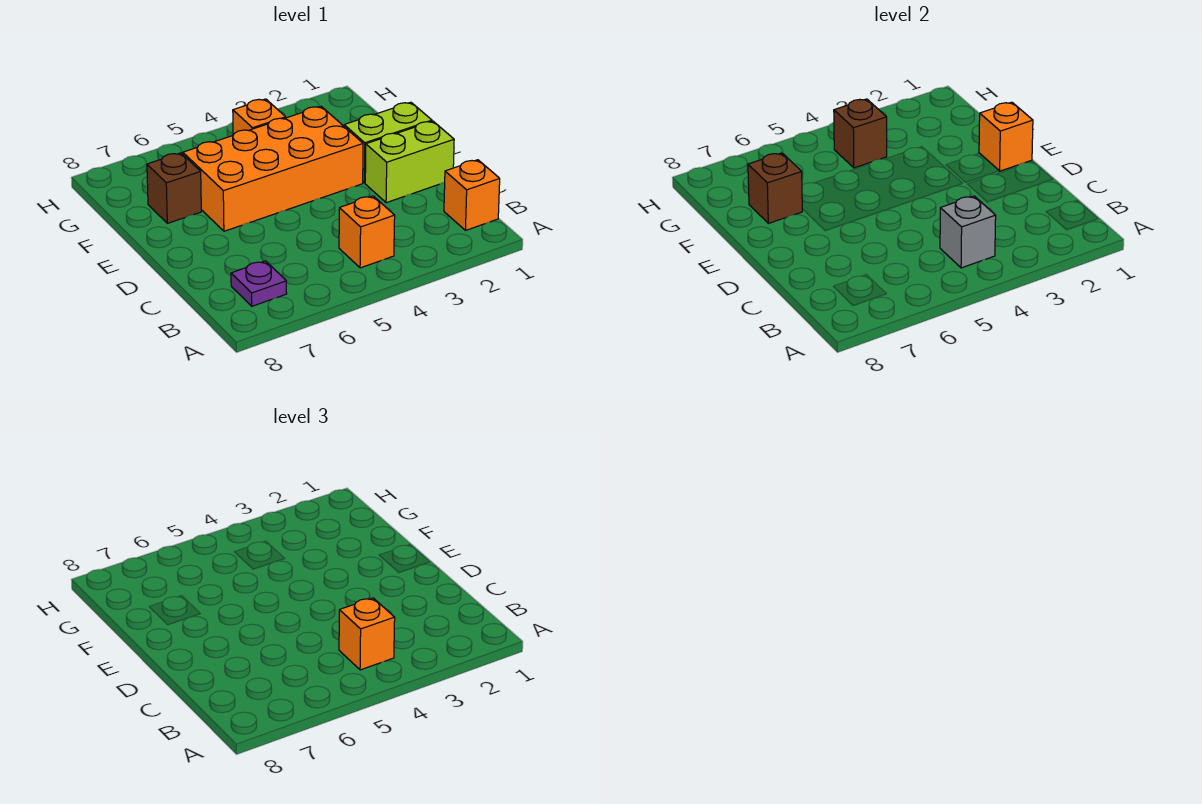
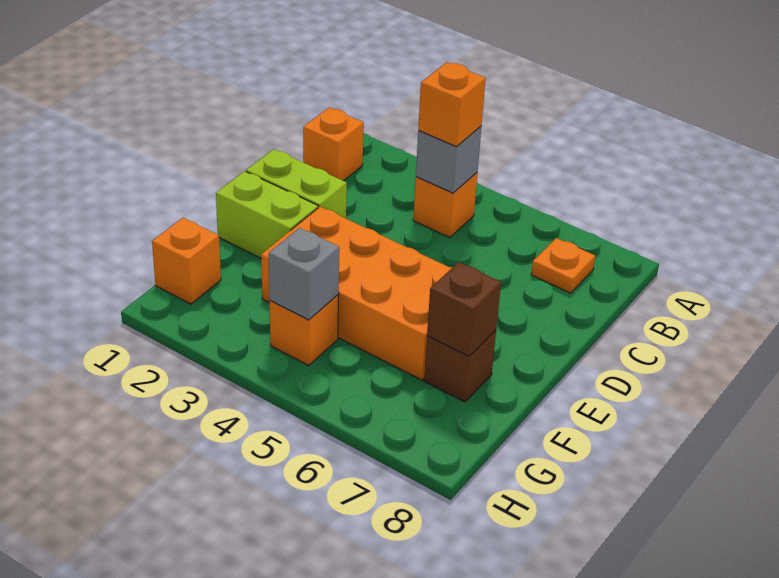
purple 1x1 plate [231,261,287,306] -> orange 1x1 plate [531,238,595,293]
orange 1x1 brick [979,102,1033,171] -> orange 1x1 brick moved to [152,218,221,304]
brown 1x1 brick [834,99,887,168] -> grey 1x1 brick [269,228,339,320]

